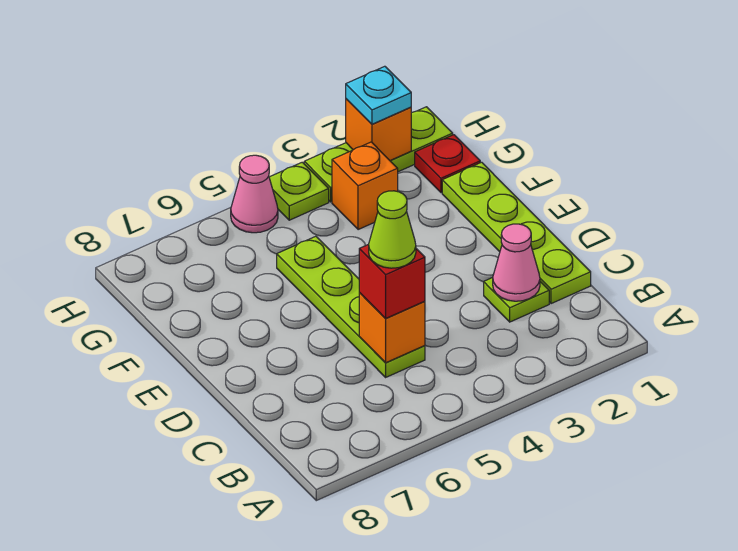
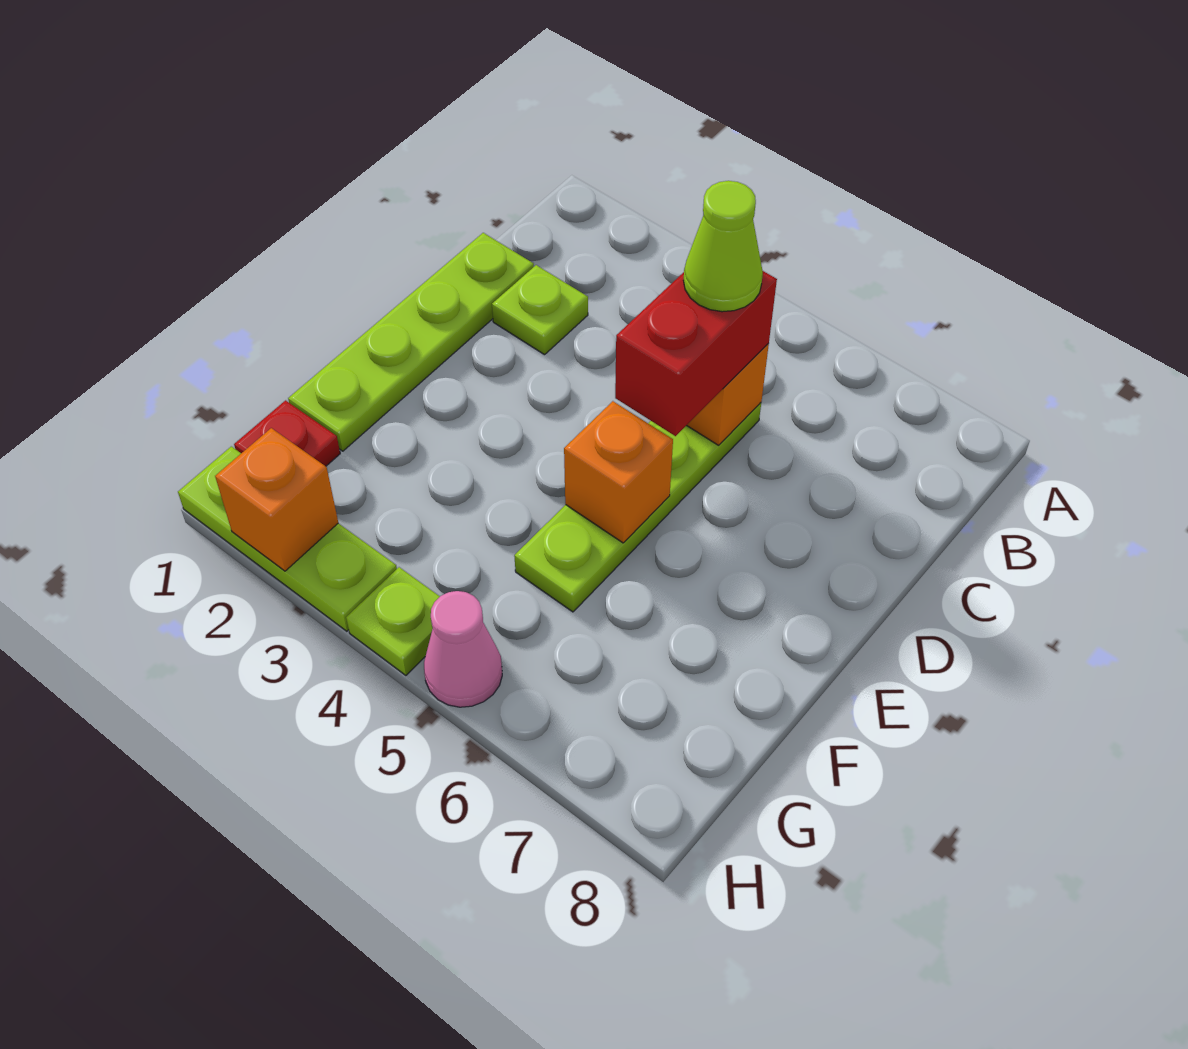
pink 1x1 cone [493,224,540,301] -> none
red 1x1 brick [359,244,425,319] -> red 1x2 brick [615,271,777,436]
orange 1x1 brick [332,142,398,230] -> orange 1x1 brick moved to [564,401,673,543]
cyan 1x1 plate [346,66,411,124] -> none

